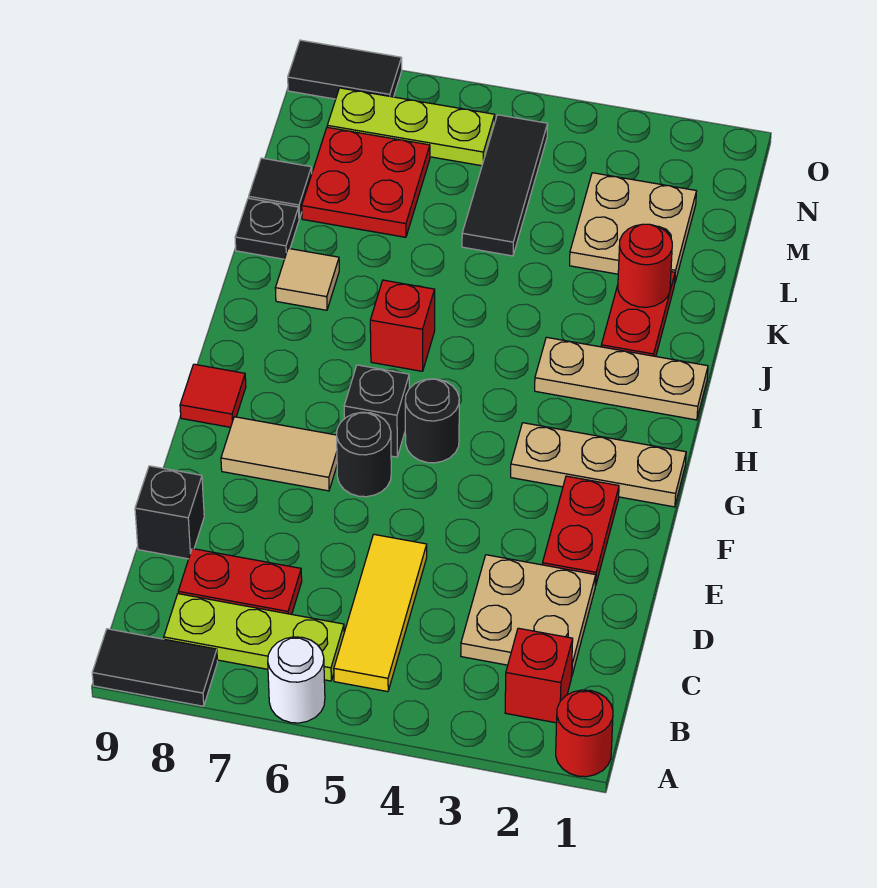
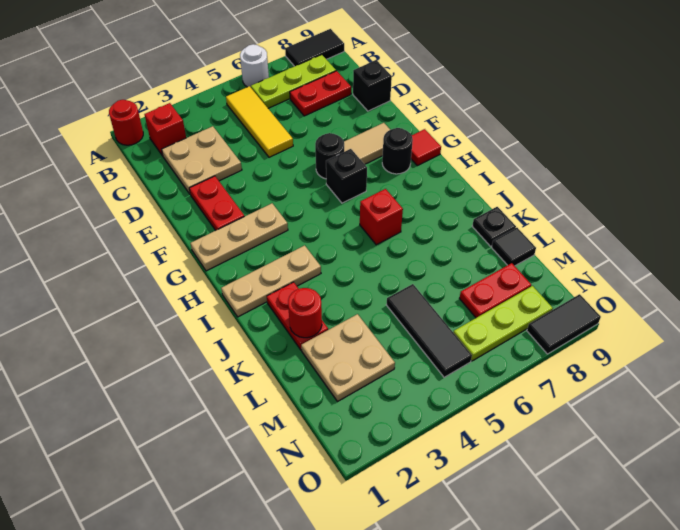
black 1x1 round brick [405,379,459,463] -> black 1x1 round brick moved to [382,128,413,174]
tan 1x1 tile [275,248,339,310] -> none
red 2x2 plate [302,127,430,237] -> red 1x2 plate [459,263,531,318]

